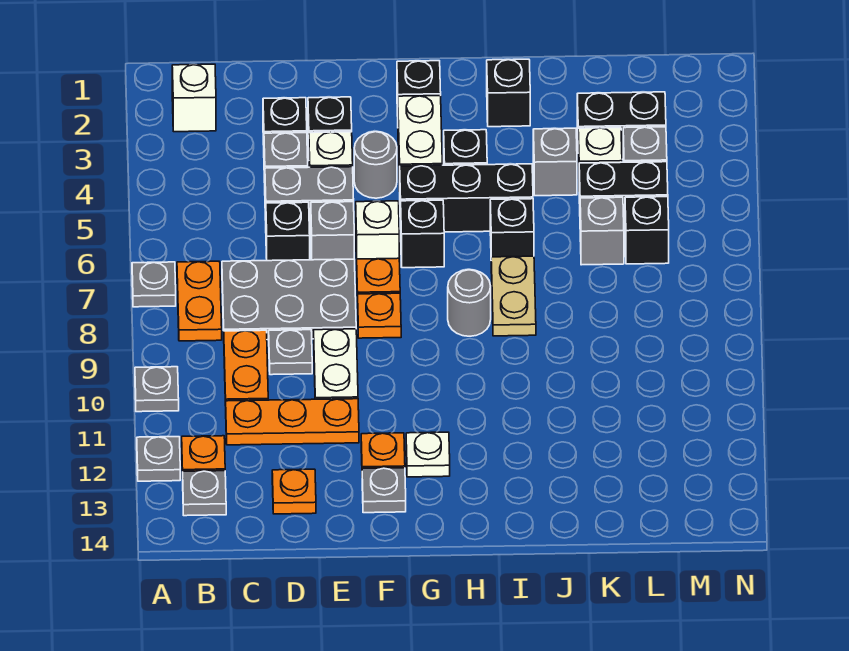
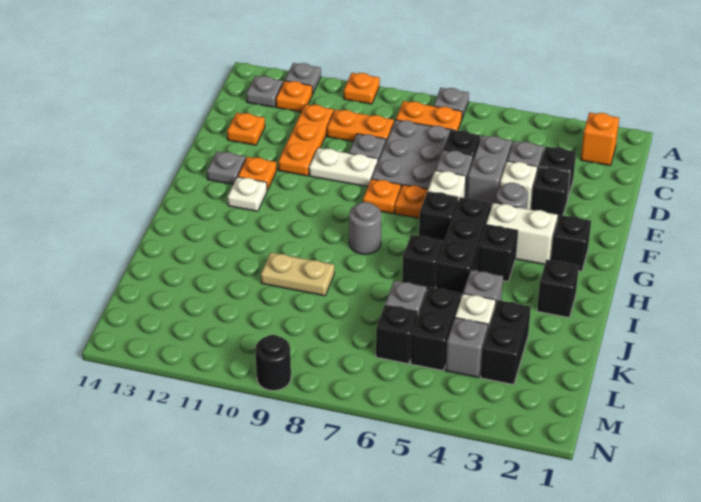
grey 1x1 plate [135,367,179,412] -> orange 1x1 plate [344,73,380,104]
white 1x1 brick [172,64,216,132] -> orange 1x1 brick [581,113,619,166]
tan 1x2 plate [491,256,536,336] -> tan 1x2 plate moved to [261,253,334,296]
none -> black 1x1 round brick [255,335,291,391]

